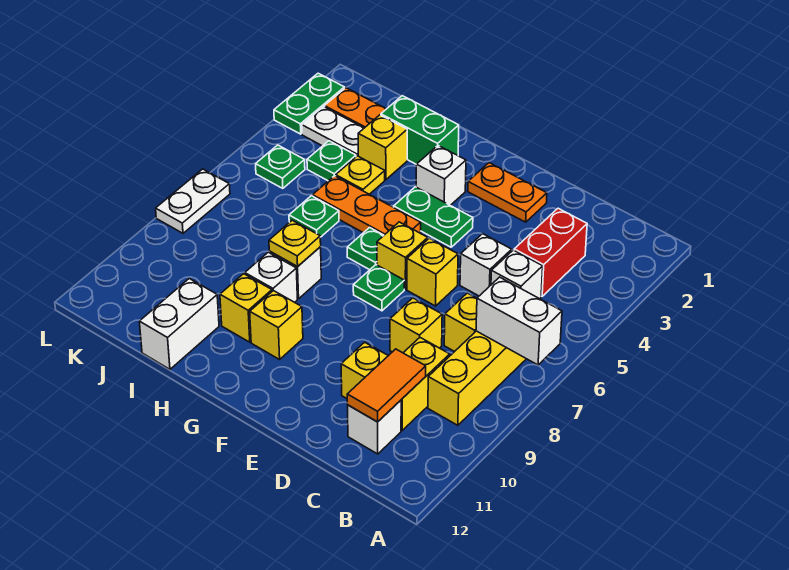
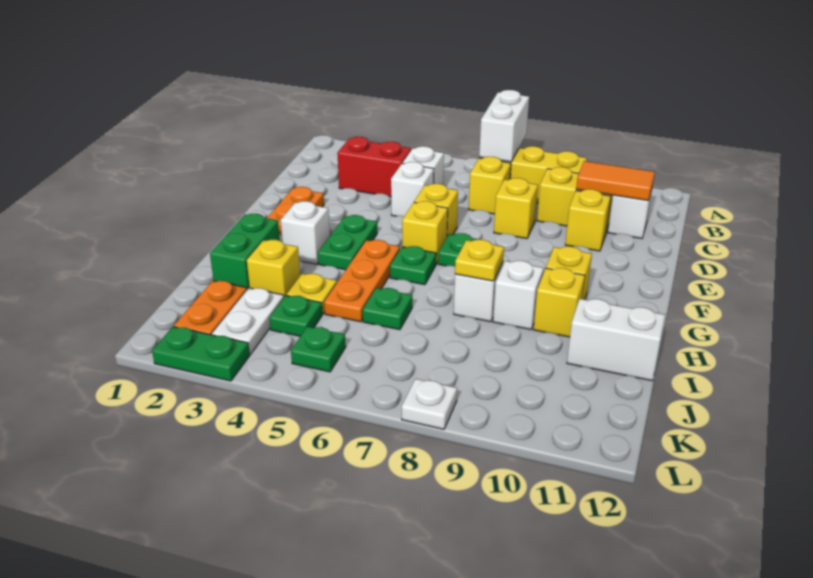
white 1x2 plate [156,169,230,233] -> white 1x1 plate [402,379,457,429]

